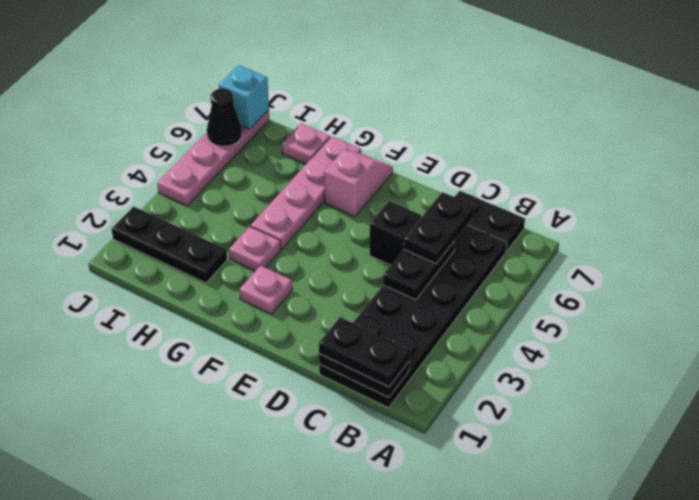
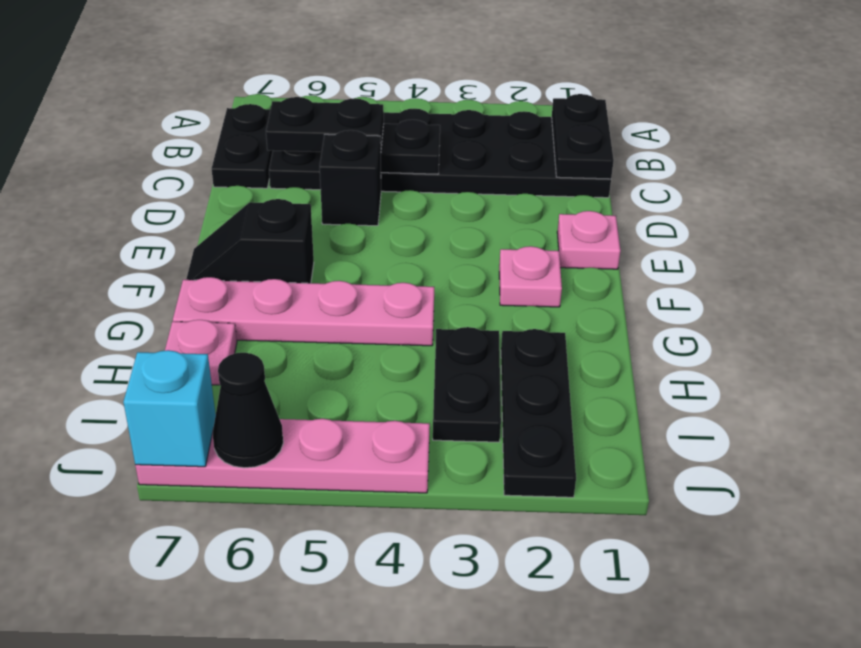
black 1x2 plate [319,317,410,387] -> black 1x2 plate moved to [433,327,501,442]
pink 1x2 slope [324,150,393,216] -> black 1x2 slope [186,199,314,283]
pink 1x1 plate [229,227,281,271] -> pink 1x1 plate moved to [557,211,620,269]

